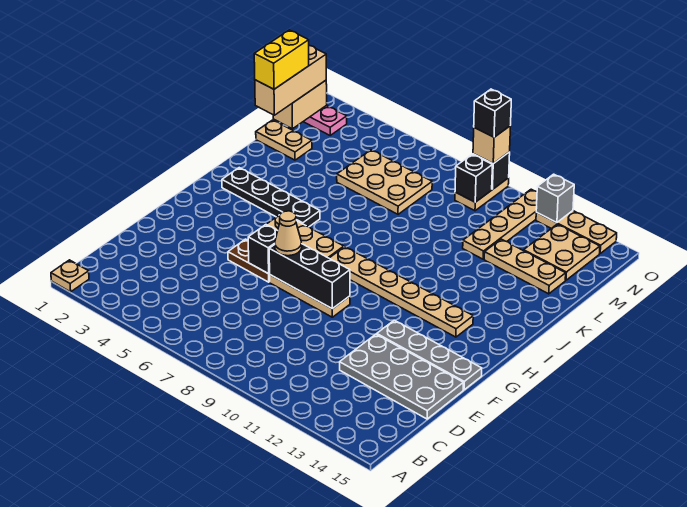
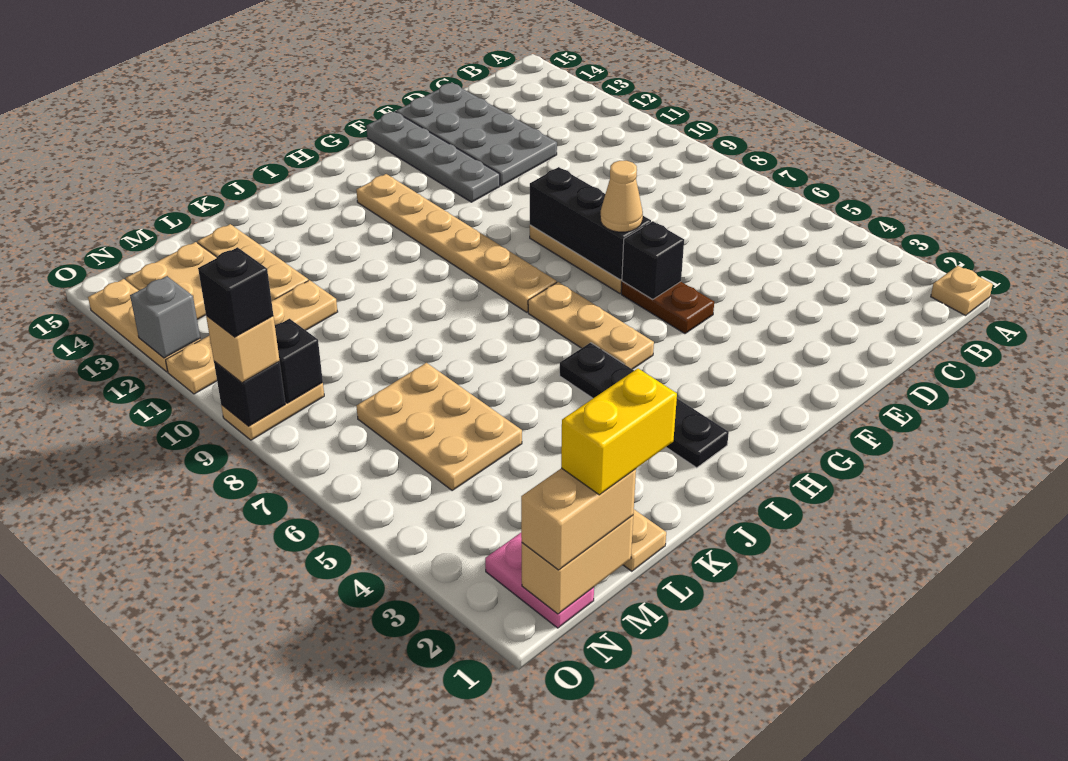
tan 1x3 brick [255,46,326,115] -> tan 1x2 brick [521,468,636,570]

